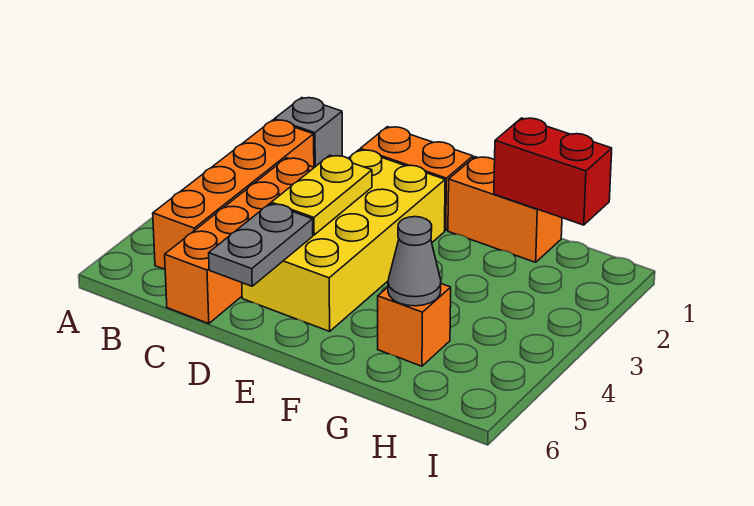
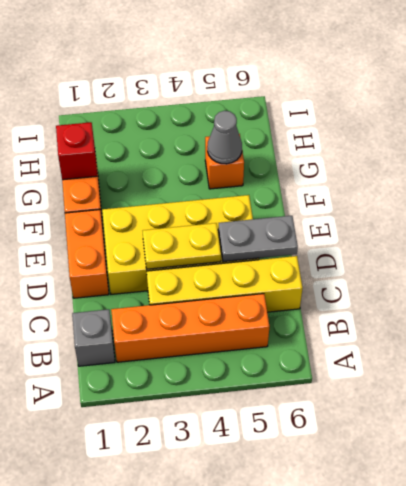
orange 1x4 brick [165,158,314,324] -> yellow 1x4 brick [147,256,303,312]
red 1x2 brick [494,118,612,225] -> red 1x1 brick [56,122,97,180]

